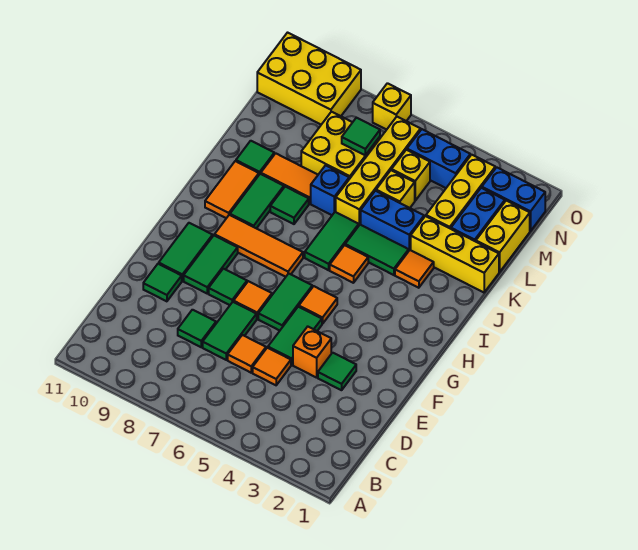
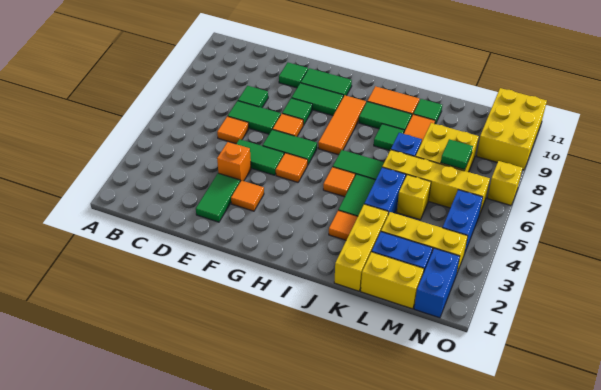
orange 1x1 tile [253,348,291,385] -> orange 1x1 tile moved to [231,180,264,211]
green 1x1 tile [318,353,356,390] -> green 1x2 tile [196,173,240,222]
yellow 1x1 brick [392,150,430,201] -> none

